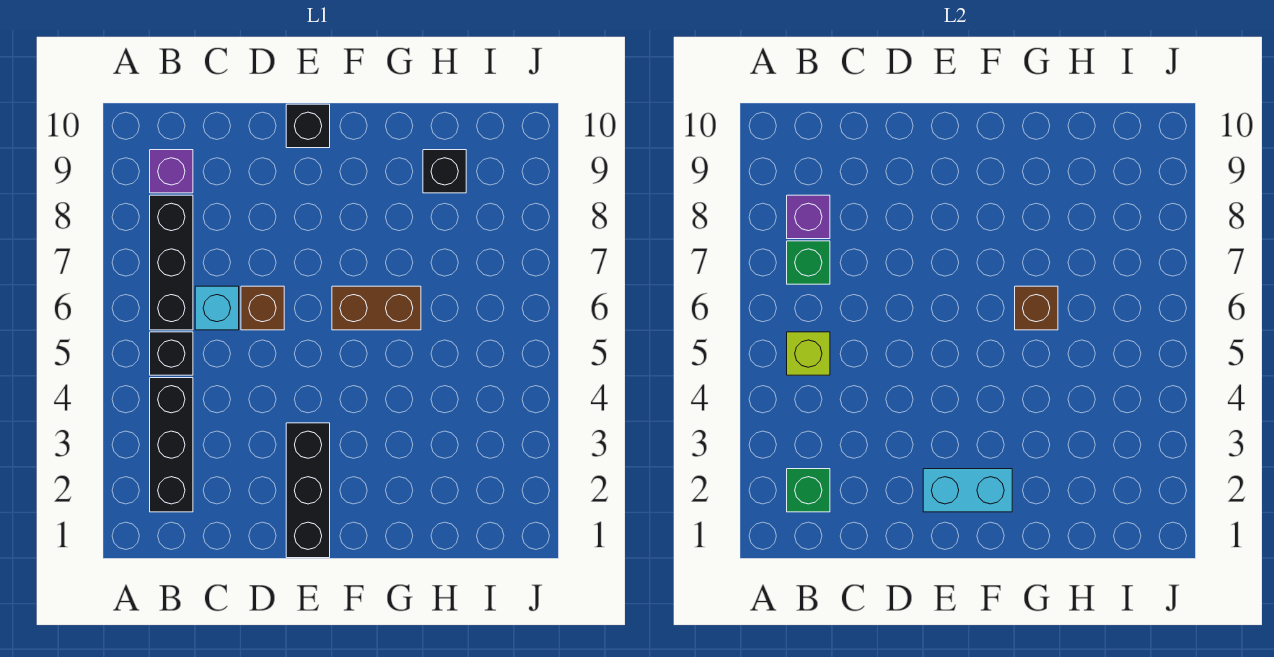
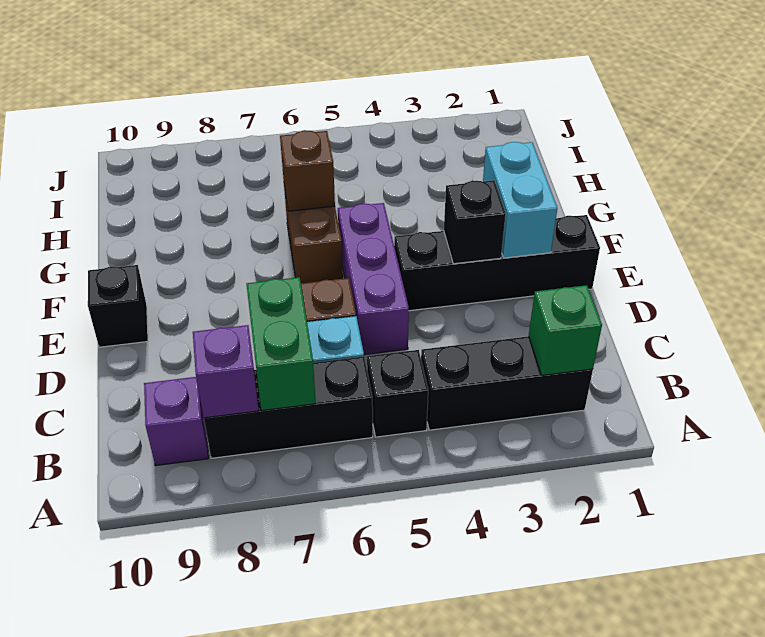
lime 1x1 brick [787,332,830,375] -> none
green 1x1 brick [787,241,830,284] -> green 1x2 brick [247,277,316,411]
none -> purple 1x3 brick [338,203,409,354]
black 1x3 brick [286,423,330,558] -> black 1x4 brick [394,215,600,311]
black 1x1 brick [423,150,466,193] -> black 1x1 brick moved to [444,180,506,264]

